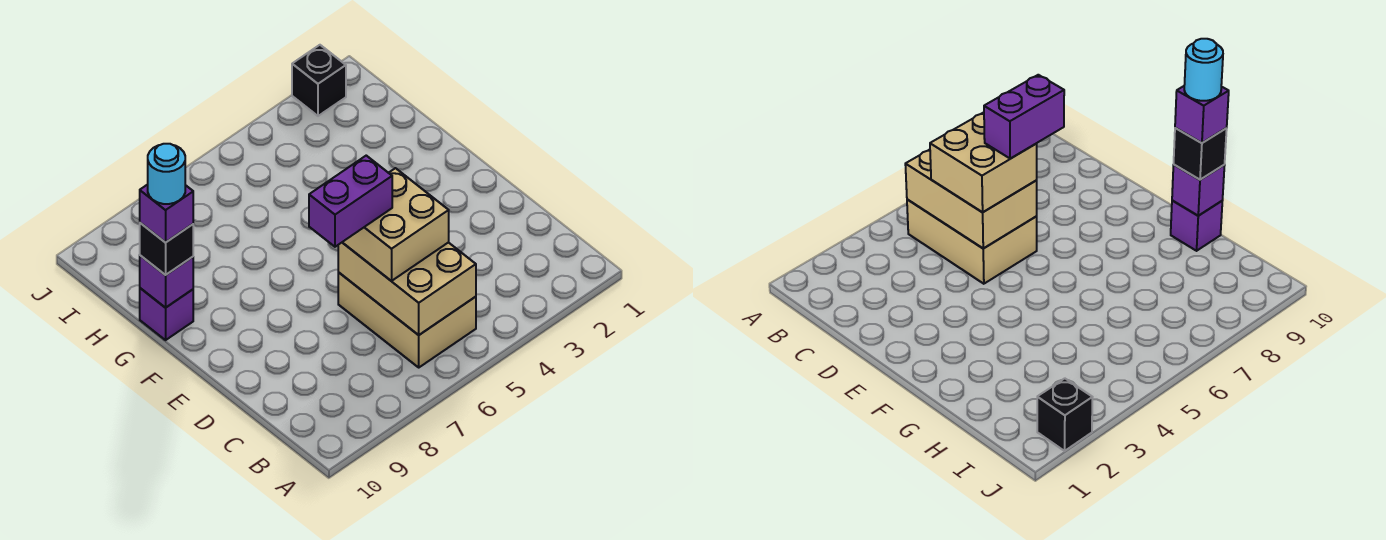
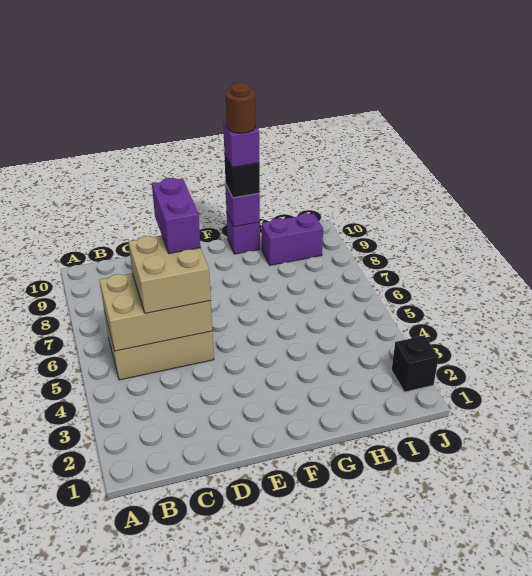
cyan 1x1 round brick [148,144,185,204] -> brown 1x1 round brick [226,83,256,133]
none -> purple 1x2 brick [262,213,323,265]

